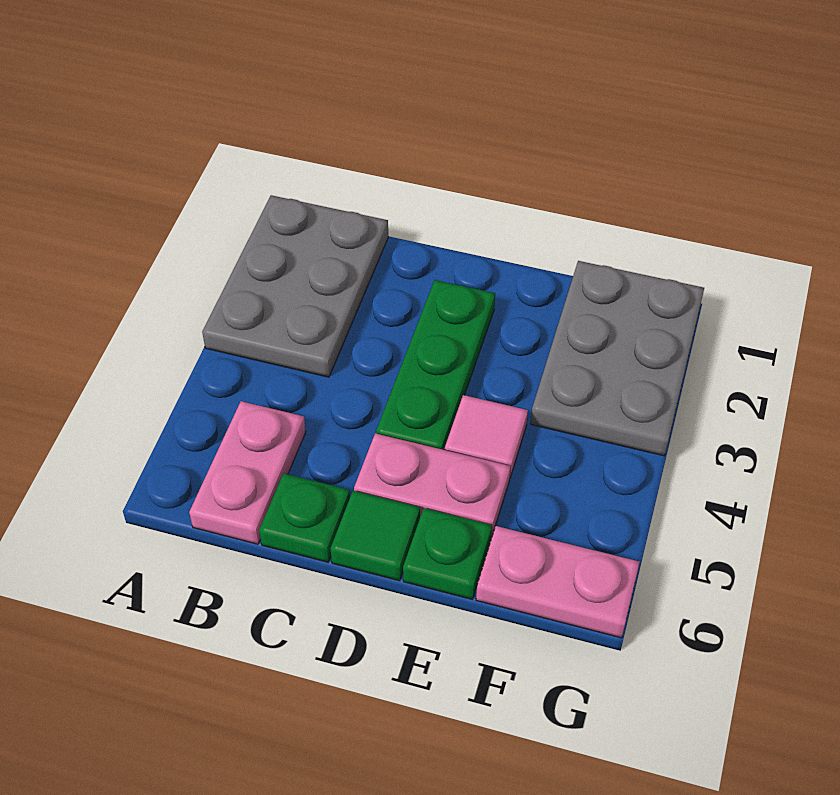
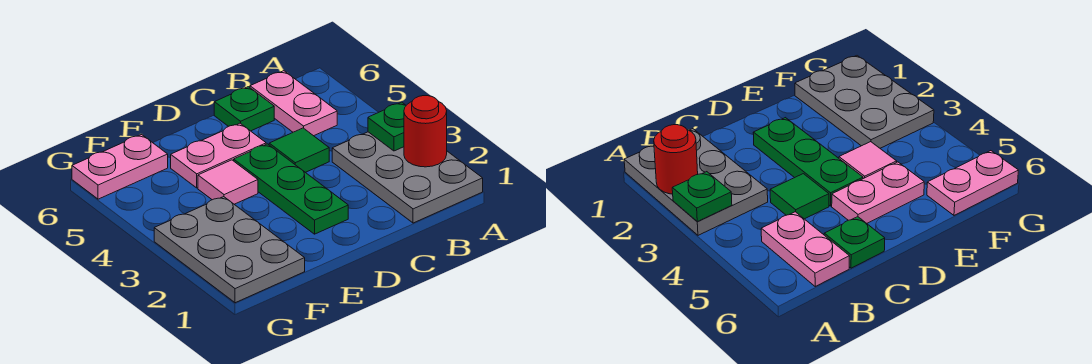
none -> red 1x1 round brick [404,96,447,167]
green 1x1 tile [331,491,420,581] -> green 1x1 tile moved to [269,128,329,172]
green 1x1 plate [403,508,492,599] -> green 1x1 plate moved to [368,102,406,151]

